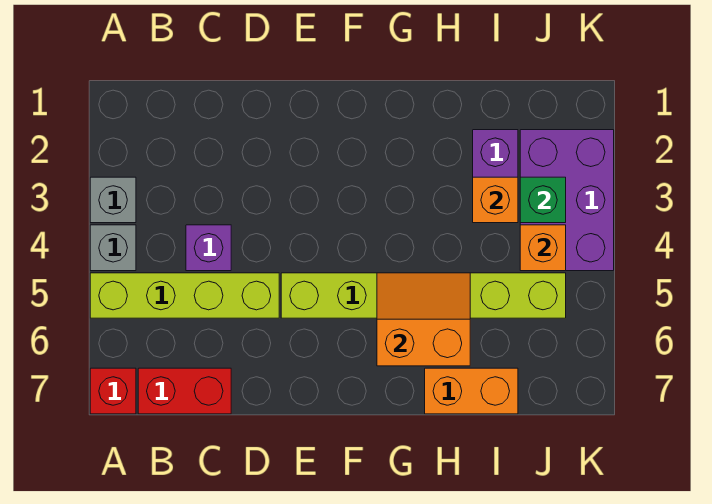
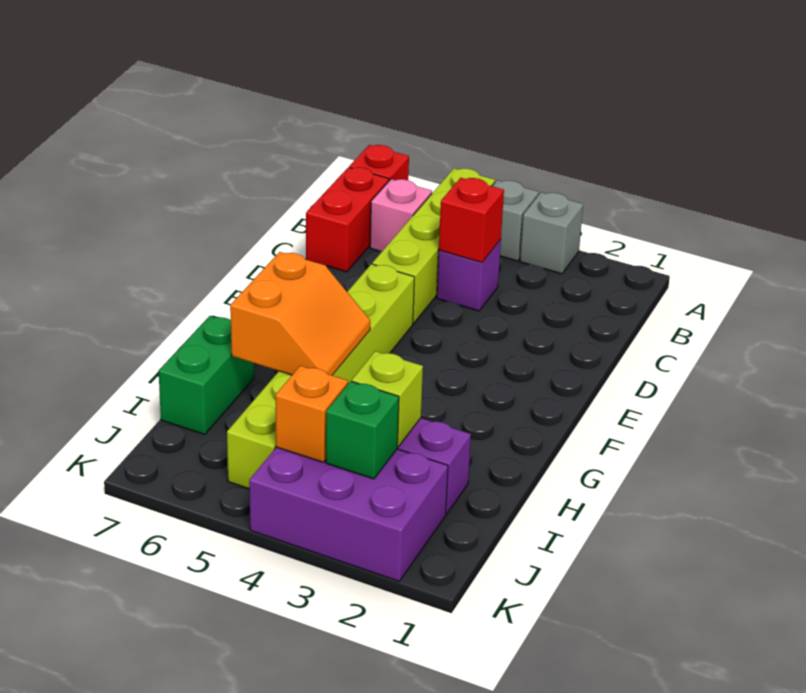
none -> pink 1x1 brick [370,179,432,251]
none -> red 1x1 brick [439,178,504,262]
orange 1x2 brick [425,368,518,414] -> green 1x2 brick [159,316,254,435]
orange 1x1 brick [473,177,518,223] -> lime 1x1 brick [352,351,423,447]

